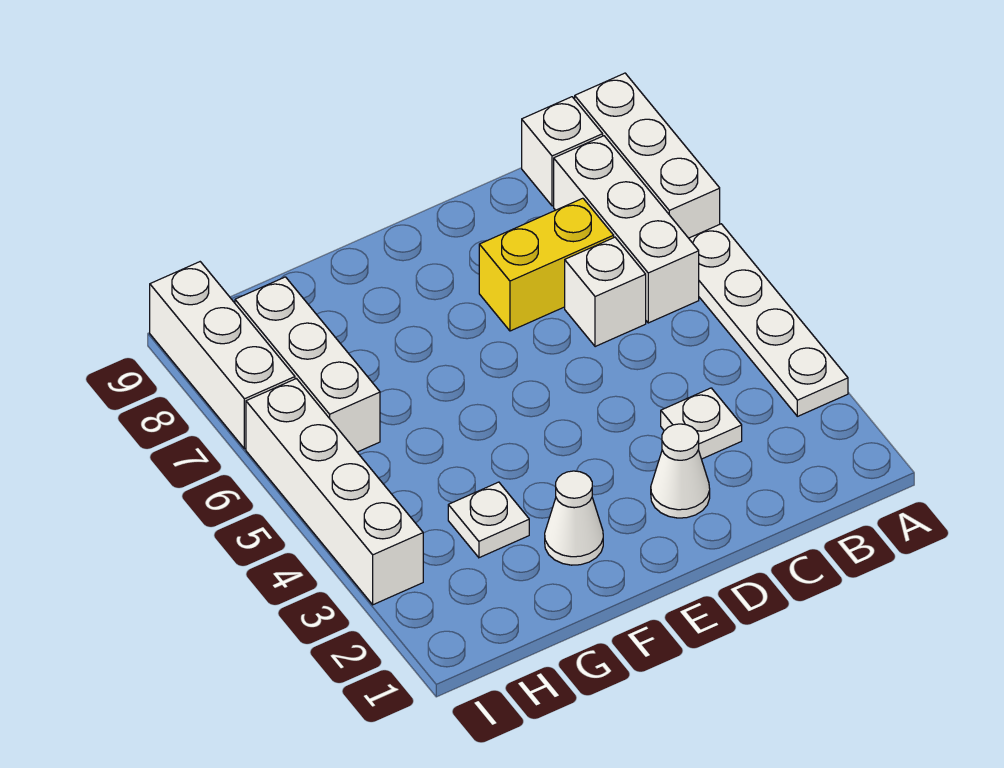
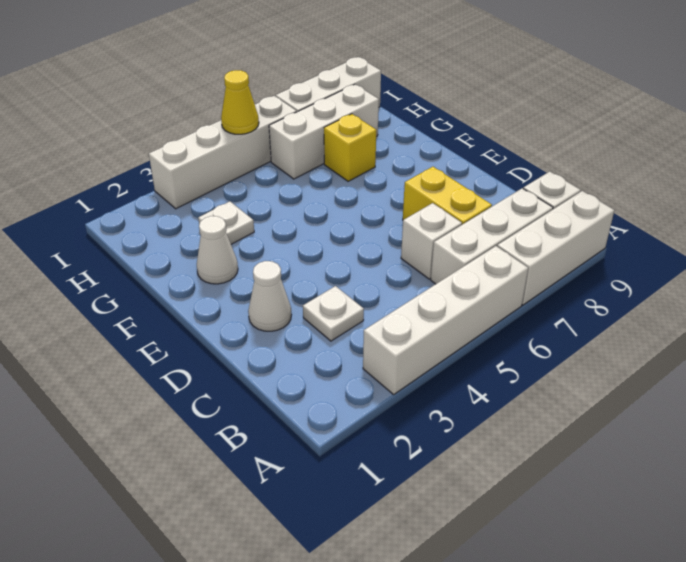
white 1x4 plate [689,224,848,416] -> white 1x4 brick [363,246,528,394]
none -> yellow 1x1 brick [324,114,376,181]
none -> yellow 1x1 cone [221,70,259,134]

